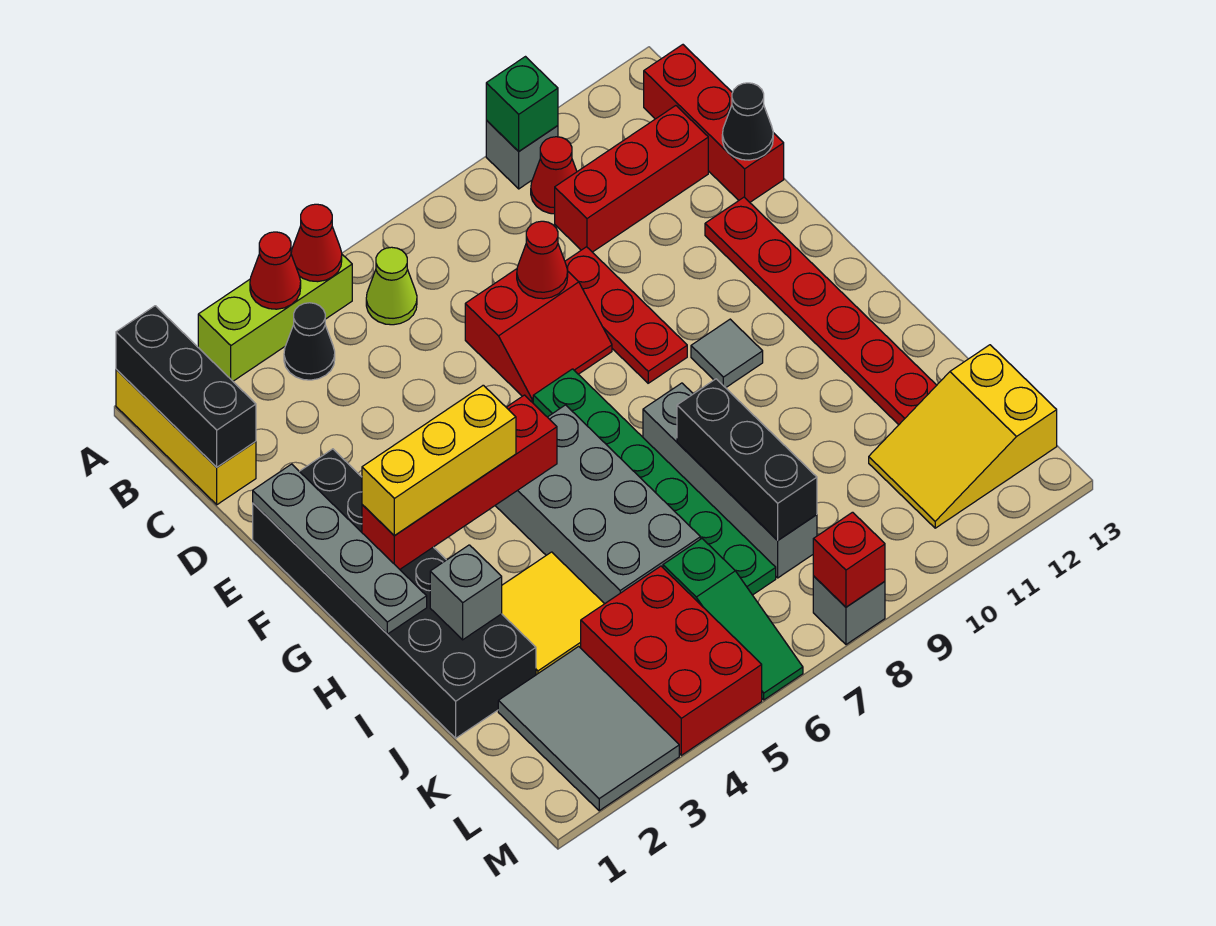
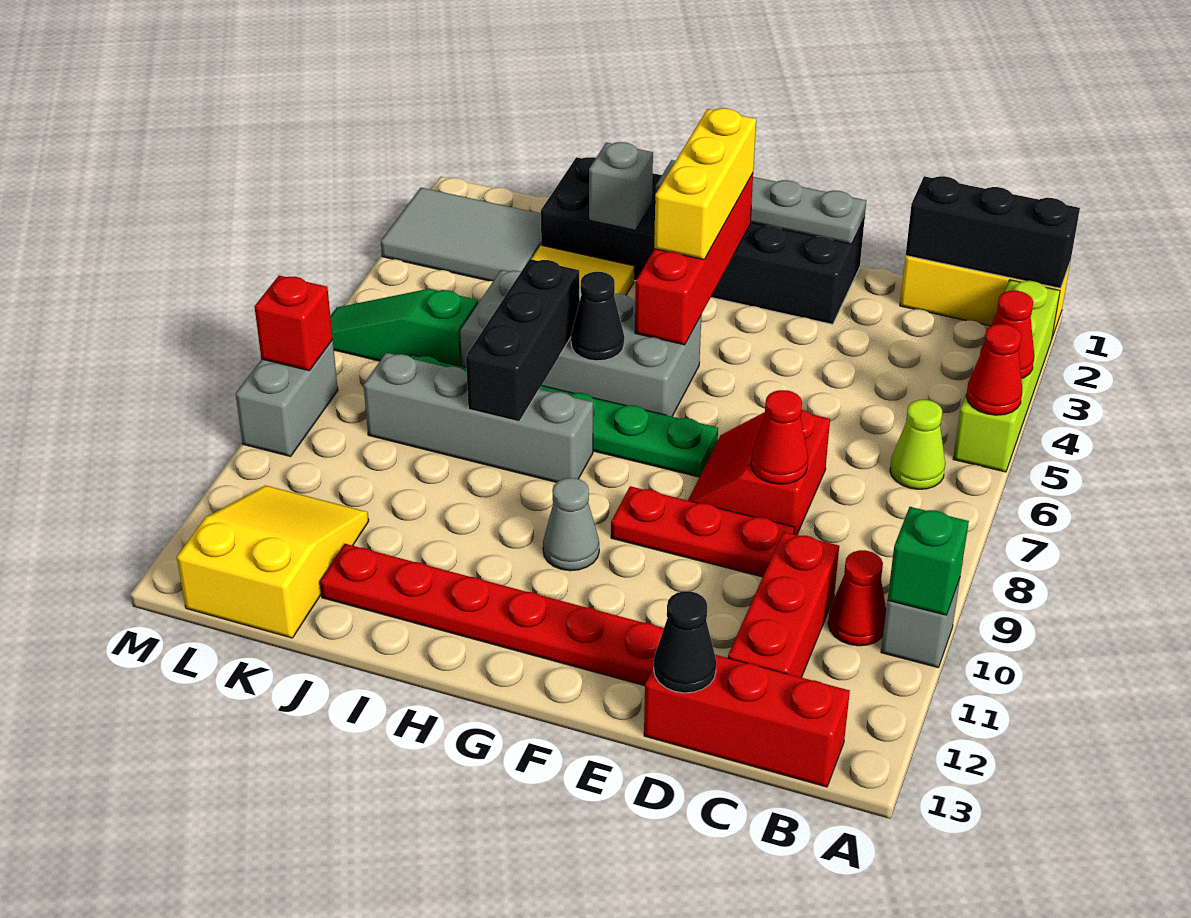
lime 1x3 brick [198,251,352,381] -> lime 1x4 brick [953,280,1060,472]
black 1x1 cone [284,303,335,380] -> black 1x1 cone moved to [571,272,624,361]
grey 1x1 tile [691,319,763,388] -> grey 1x1 cone [543,478,599,571]
black 1x3 brick [677,379,817,540] -> black 1x3 brick turned to [466,259,580,422]
red 2x3 brick [581,566,762,755] -> none
grey 1x1 brick [813,576,885,645] -> grey 1x2 brick [236,340,338,456]

